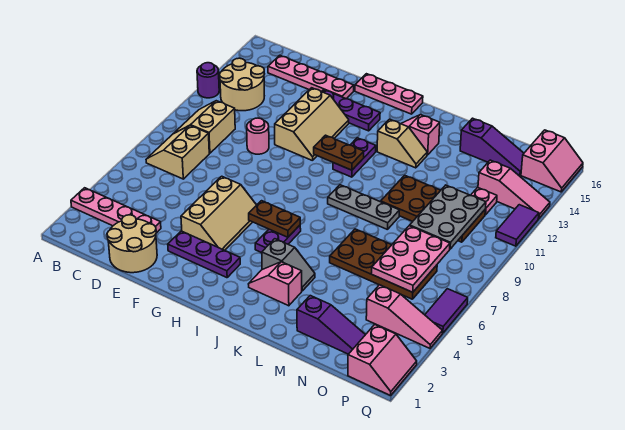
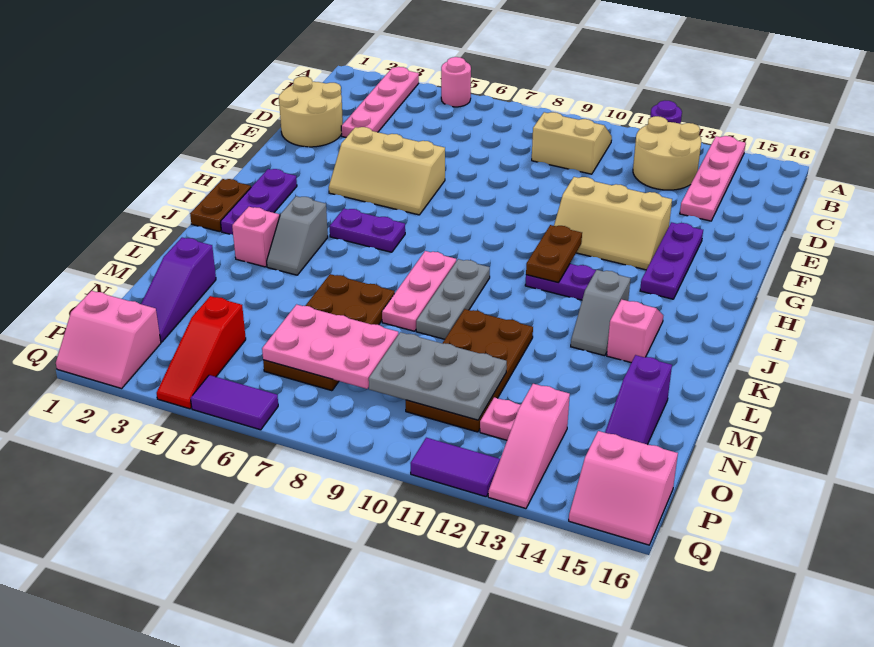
tan 2x2 slope [146,126,209,179] -> none
pink 1x4 plate [268,55,354,99] -> pink 1x4 plate moved to [680,136,746,221]
pink 1x1 round brick [247,118,269,154] -> pink 1x1 round brick moved to [441,57,471,107]
purple 1x3 plate [168,231,240,278] -> purple 1x3 plate moved to [221,169,297,235]
pink 1x3 plate [355,74,423,114] -> pink 1x3 plate moved to [382,251,456,331]
brown 1x2 plate [249,201,300,237] -> brown 1x2 plate moved to [190,179,251,232]
tan 1x2 slope [377,119,427,168] -> grey 1x2 slope [571,270,631,356]
pink 1x3 slope [366,285,442,348] -> red 1x3 slope [157,296,246,409]

